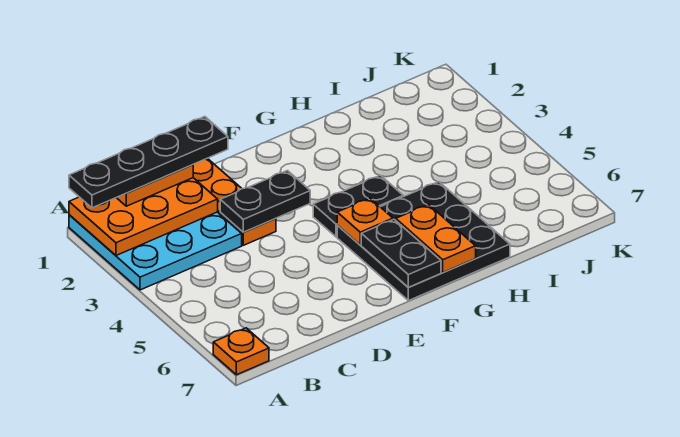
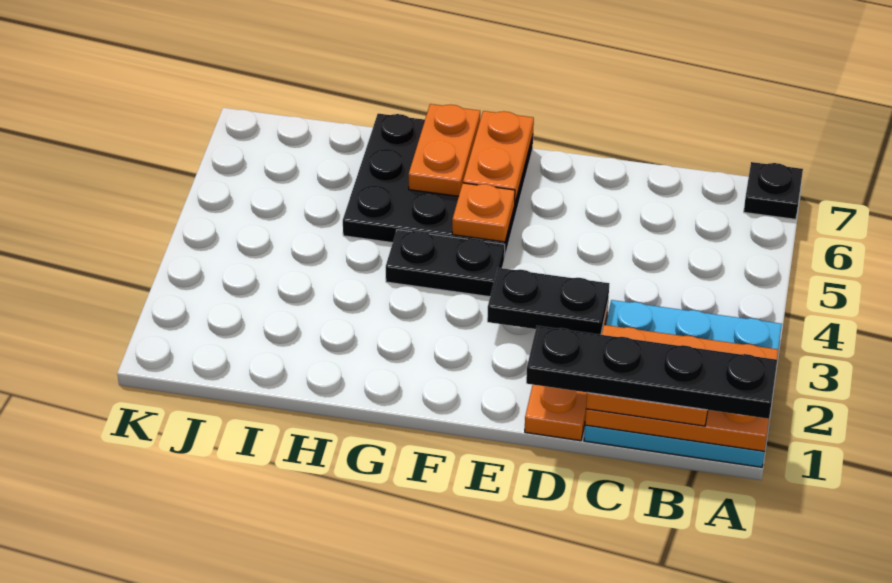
orange 1x1 plate [213,328,269,375] -> black 1x1 plate [744,162,803,219]
black 1x2 plate [361,219,441,287] -> orange 1x2 plate [463,111,534,202]

